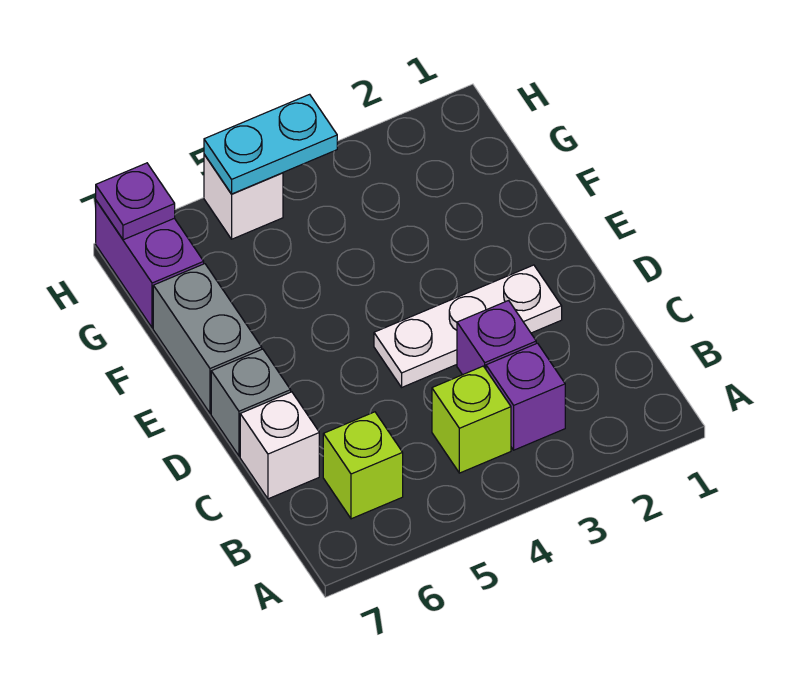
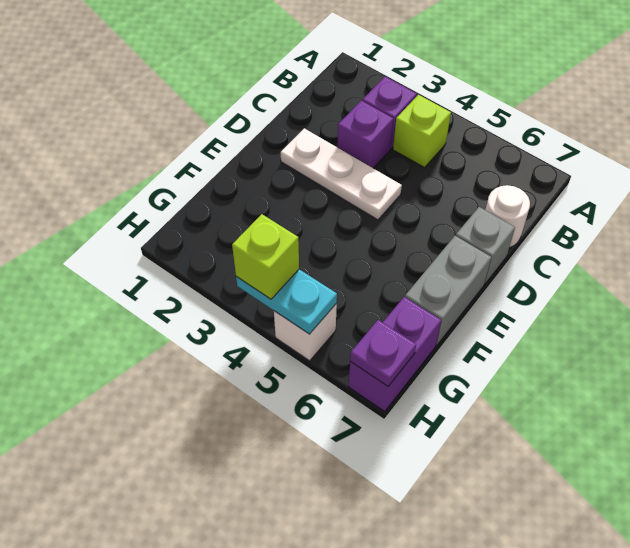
lime 1x1 brick [323,412,403,519] -> lime 1x1 brick moved to [232,214,299,299]
white 1x1 brick [240,392,319,499] -> white 1x1 round brick [485,185,530,248]

